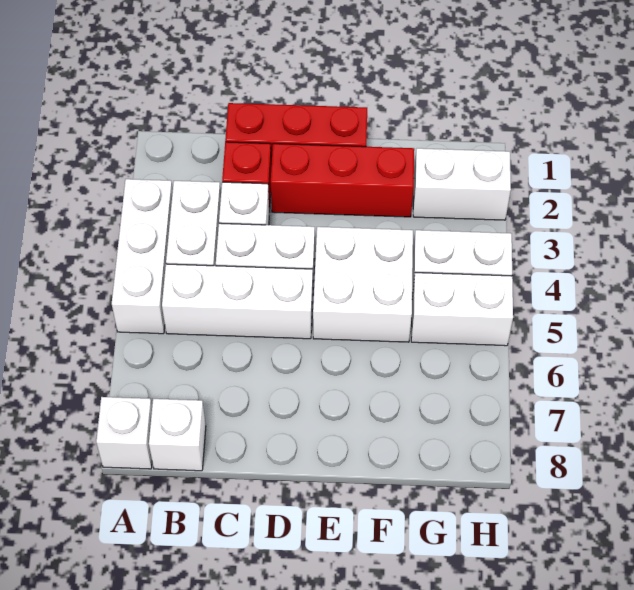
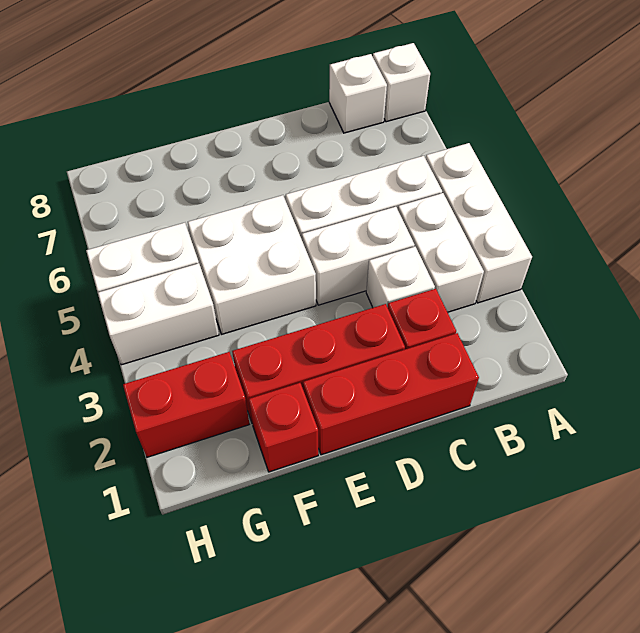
none -> red 1x1 brick [249,383,318,472]
white 1x2 brick [413,148,511,220] -> red 1x2 brick [123,352,249,457]

